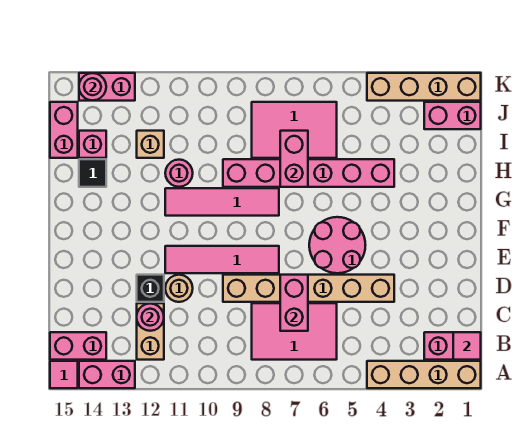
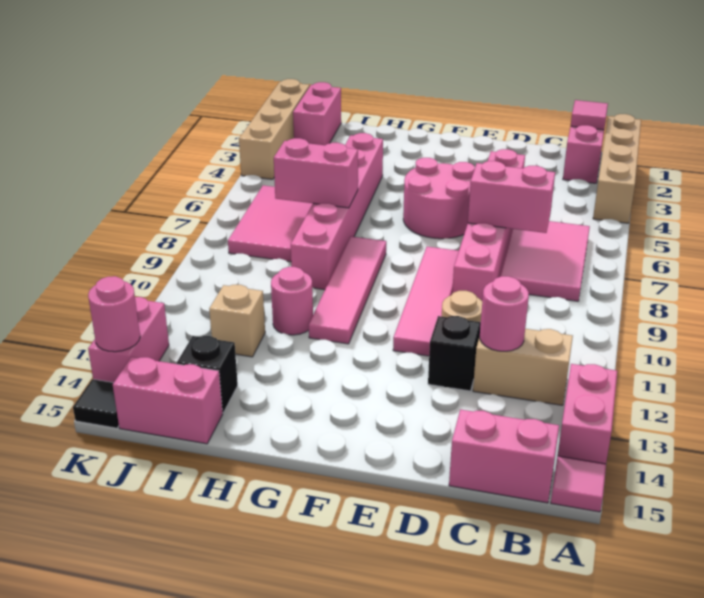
pink 1x2 brick [50,332,106,360] -> pink 1x2 brick turned to [449,409,559,503]
tan 1x6 brick [223,275,394,302] -> pink 1x6 brick [452,149,525,300]
black 1x1 tile [79,159,106,187] -> black 1x1 tile moved to [73,379,119,428]
pink 1x1 brick [79,131,106,158] -> black 1x1 brick [177,336,238,413]

